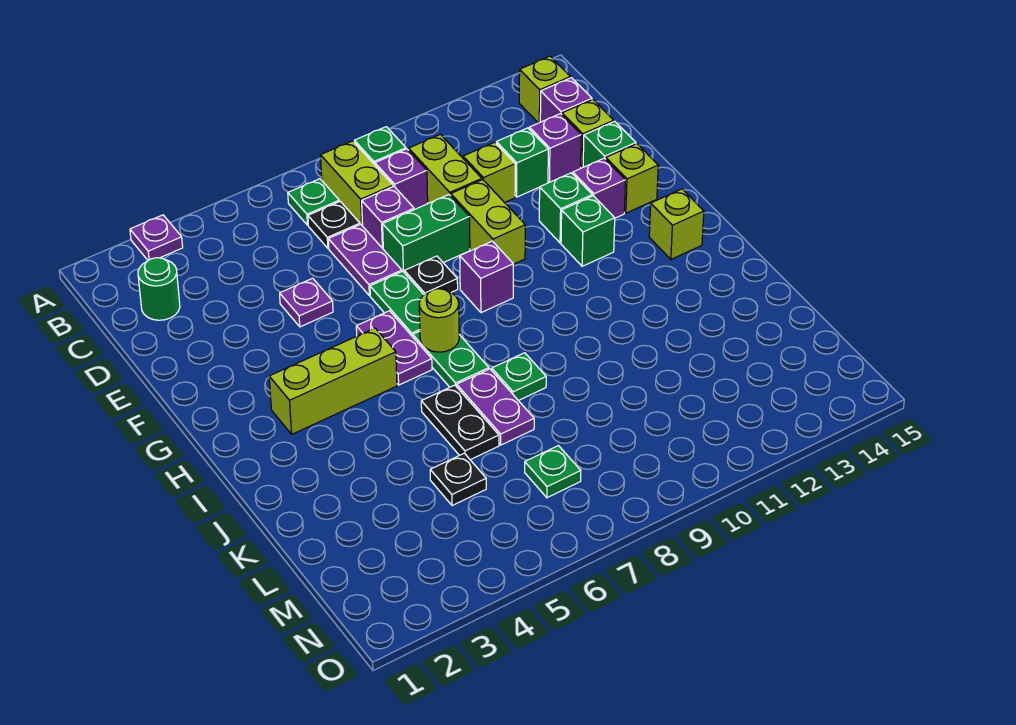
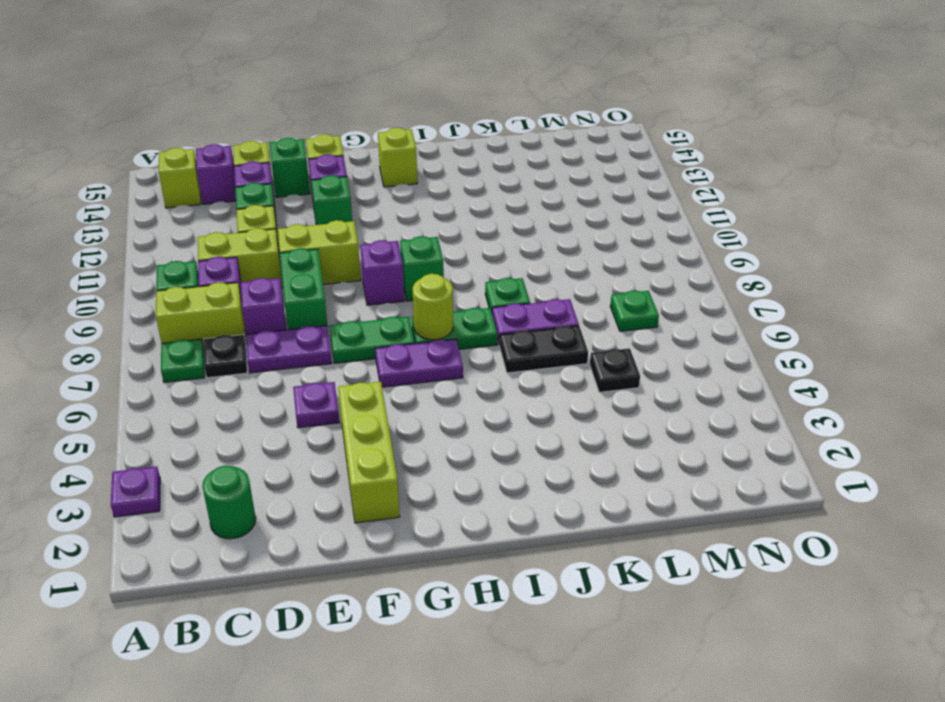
black 1x1 plate [404,256,458,294] -> none
green 1x1 brick [561,196,615,266] -> green 1x1 brick moved to [400,236,444,301]
lime 1x3 brick [269,328,397,434] -> lime 1x3 brick moved to [338,382,400,523]

